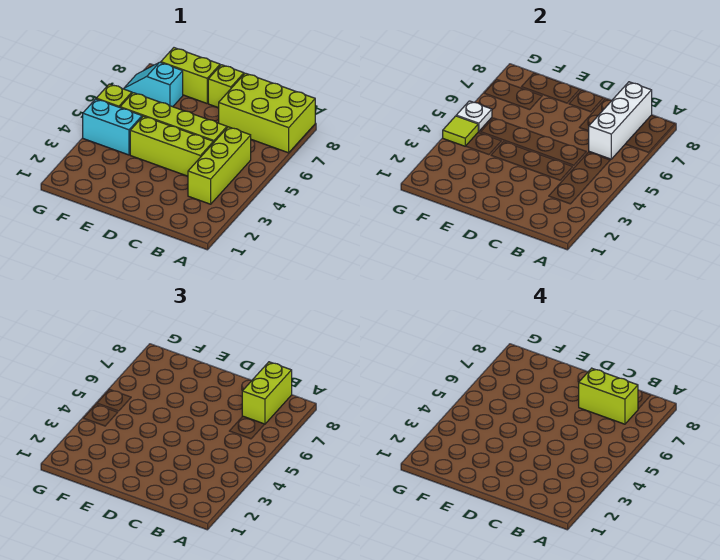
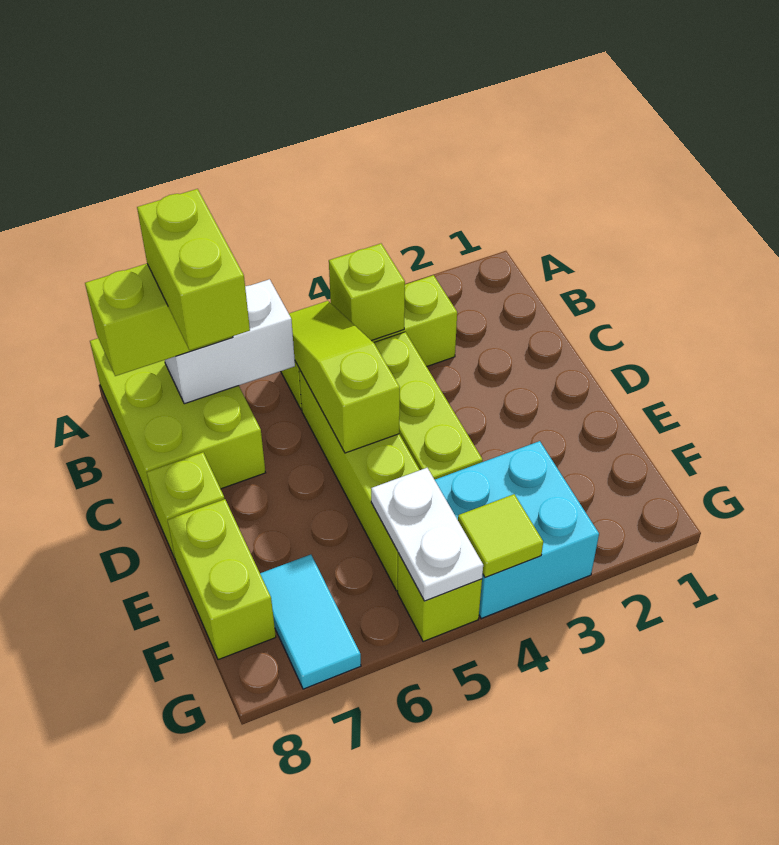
none -> lime 1x1 brick [329,244,405,341]
none -> lime 1x3 slope [289,301,400,453]
white 1x3 brick [589,82,652,159] -> white 1x2 brick [165,279,295,404]
cyan 1x2 brick [83,99,142,155] -> cyan 2x2 brick [435,441,599,618]
cyan 1x2 slope [124,62,183,107] -> cyan 1x2 tile [260,555,361,689]
white 1x1 plate [456,101,492,131] -> white 1x2 plate [371,468,483,601]

